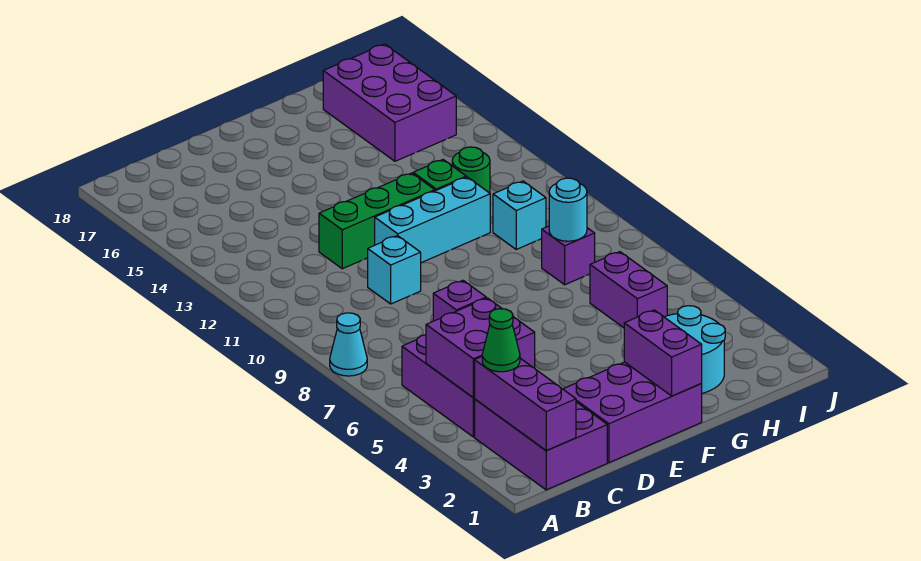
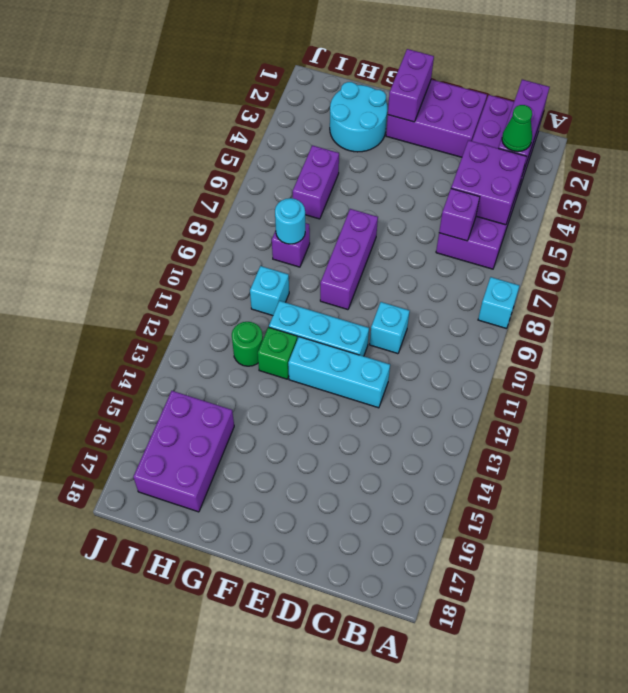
cyan 1x1 cone [330,313,367,376] -> cyan 1x1 brick [478,277,519,329]
green 1x3 brick [319,173,435,269] -> cyan 1x3 brick [288,337,390,408]
none -> purple 1x3 brick [320,209,378,310]

